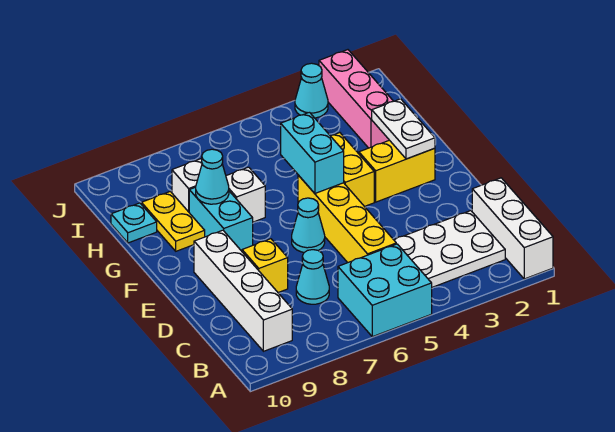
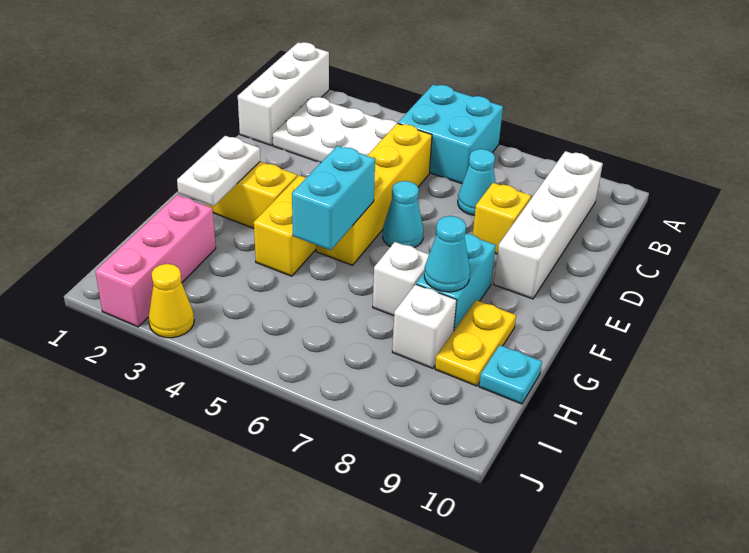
cyan 1x1 cone [295,63,328,118] -> yellow 1x1 cone [148,264,194,338]

